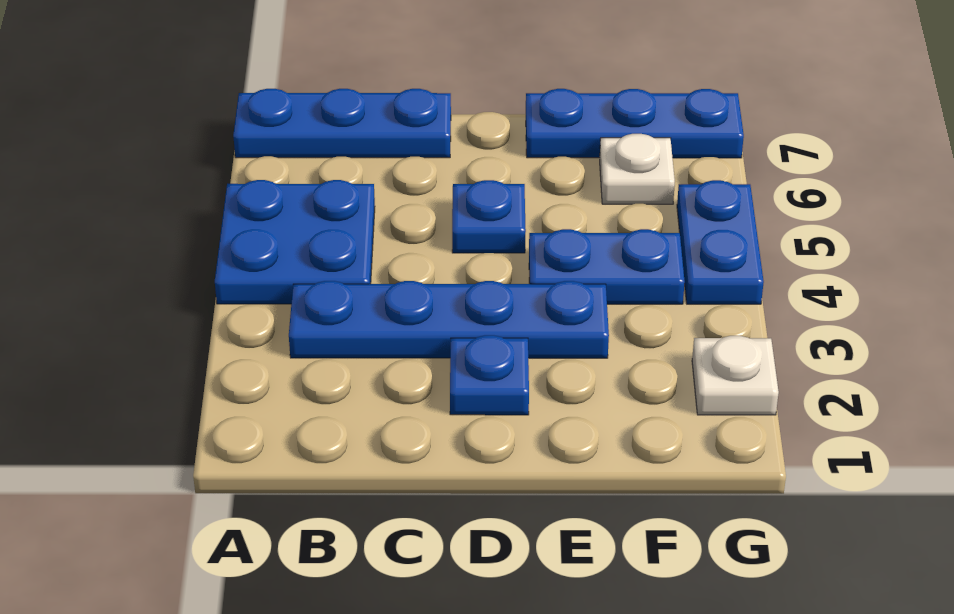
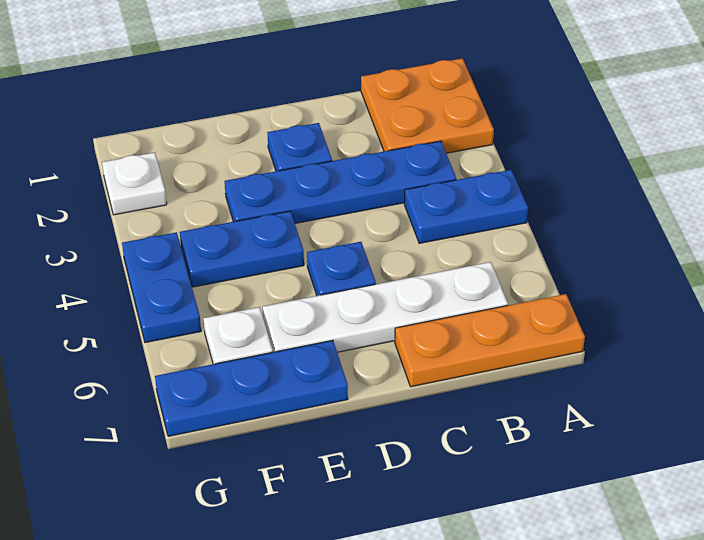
none -> orange 2x2 plate [361,58,494,153]
blue 2x2 plate [215,180,375,304] -> blue 1x2 plate [404,170,528,243]
blue 1x3 plate [233,89,451,158] -> orange 1x3 plate [395,294,585,387]
none -> white 1x4 plate [263,262,508,352]

